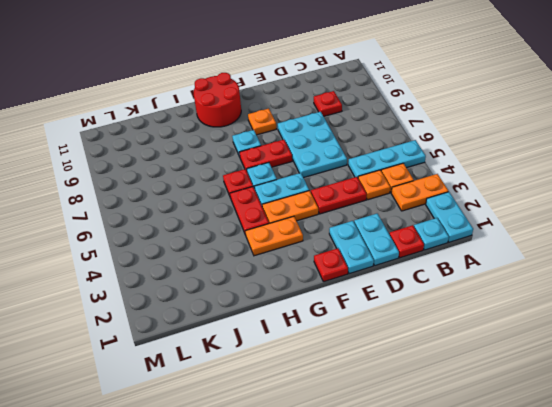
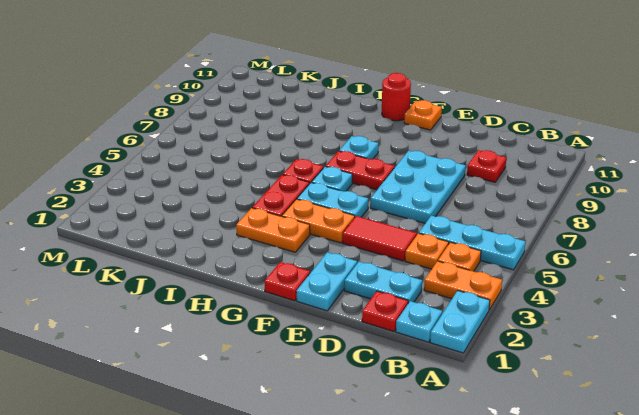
cyan 1x2 plate [354,214,399,266] -> cyan 1x2 plate turned to [344,262,422,303]
red 1x2 plate [311,177,367,214] -> red 1x2 tile [342,216,417,261]
orange 1x1 plate [248,109,276,135] -> orange 1x1 plate moved to [404,100,442,130]
red 2x2 round brick [194,73,241,127] -> red 1x1 round brick [382,73,411,121]

